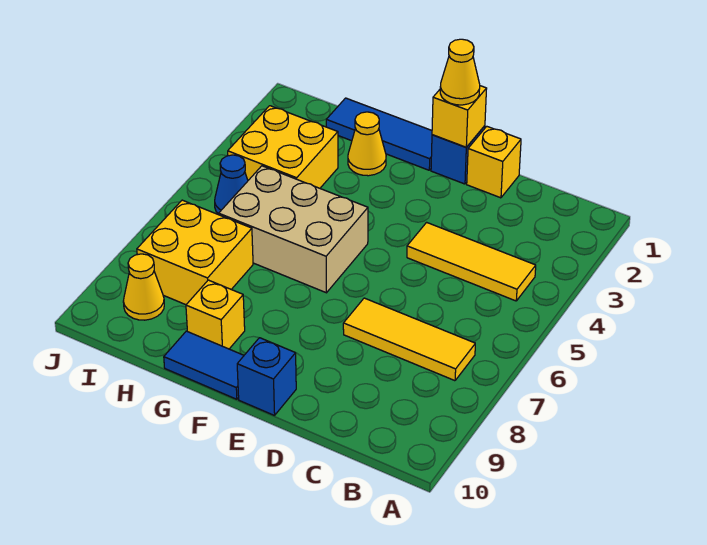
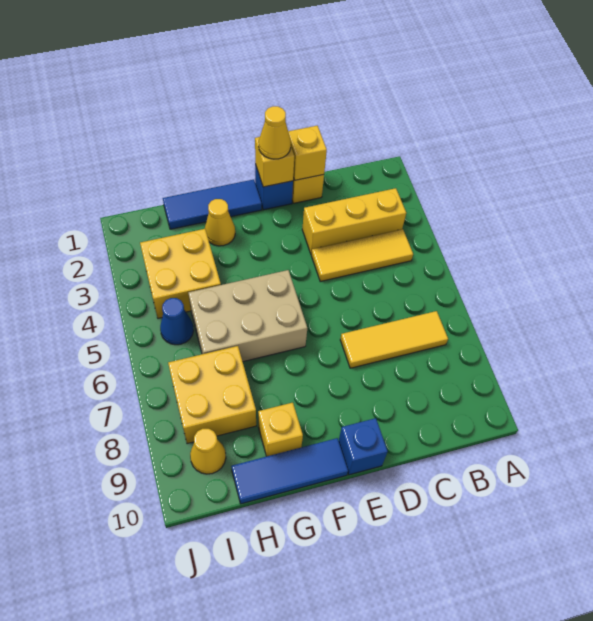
none -> yellow 1x3 brick [302,188,406,254]
none -> yellow 1x1 brick [288,126,327,180]
blue 1x2 tile [164,331,244,399] -> blue 1x3 tile [231,438,348,504]

